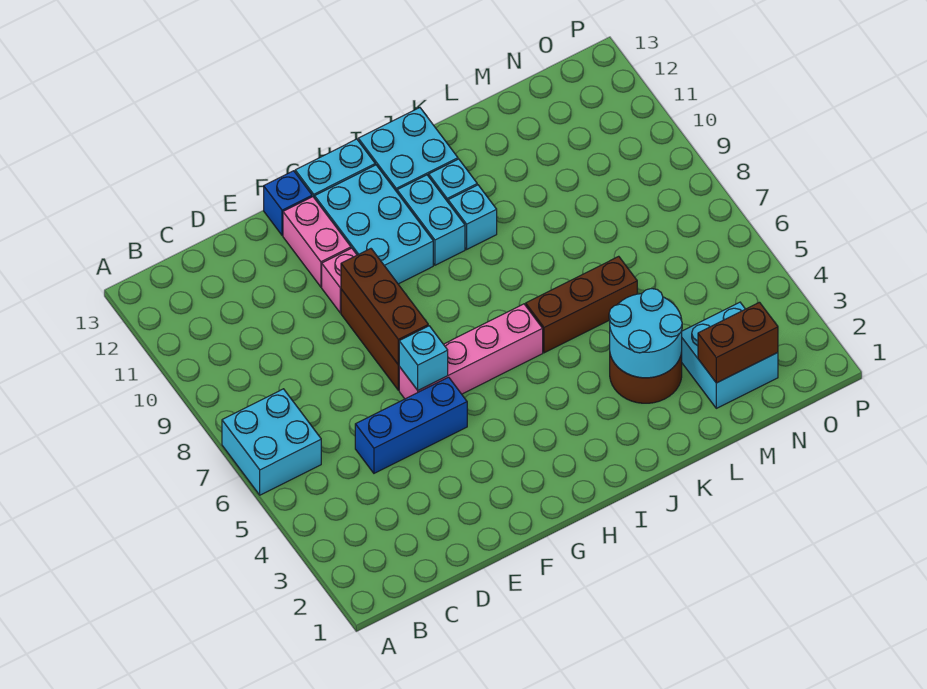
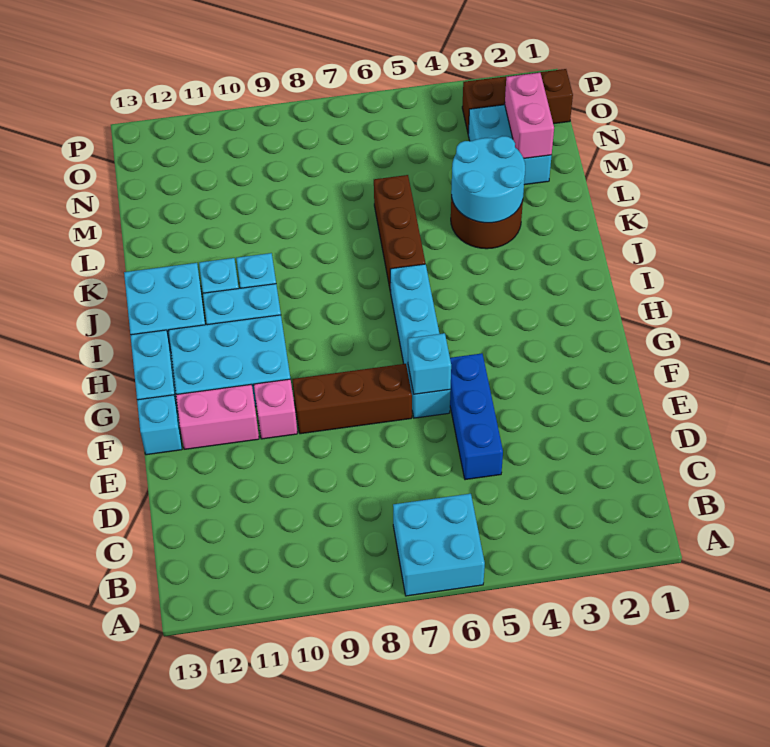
pink 1x4 brick [399,304,543,399] -> cyan 1x4 brick [390,264,450,418]
brown 1x3 brick [341,249,428,365] -> brown 1x3 brick moved to [462,69,573,133]
blue 1x1 brick [264,171,312,235] -> cyan 1x1 brick [137,395,182,455]
brown 1x2 brick [698,302,778,383] -> pink 1x2 brick [505,73,554,158]

